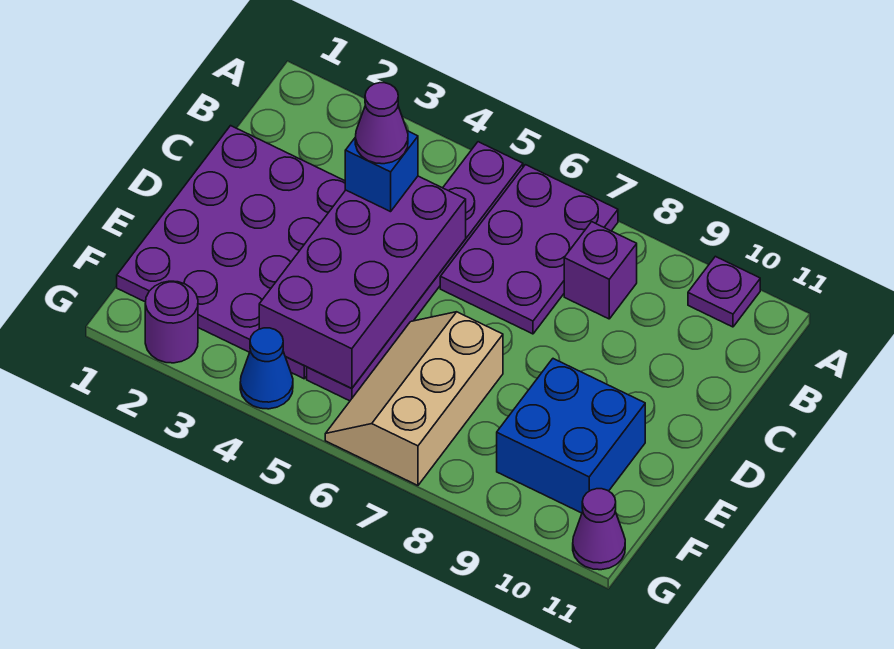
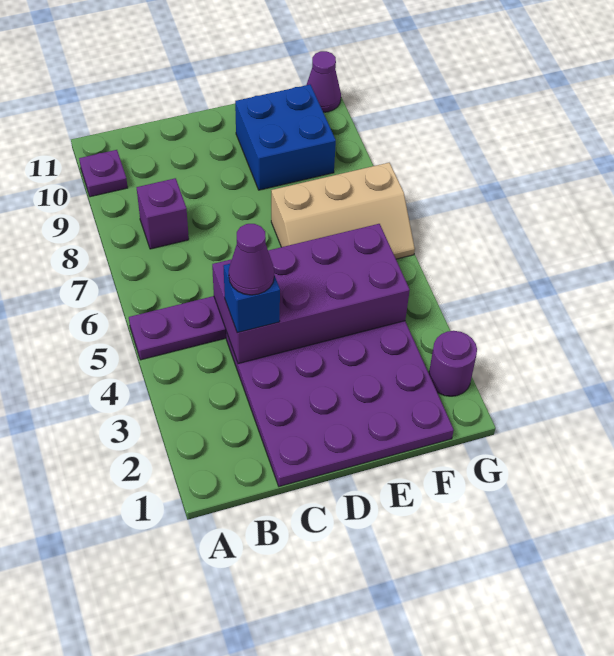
purple 2x3 plate [440,165,618,334] -> none
blue 1x1 cone [240,328,293,409] -> none

